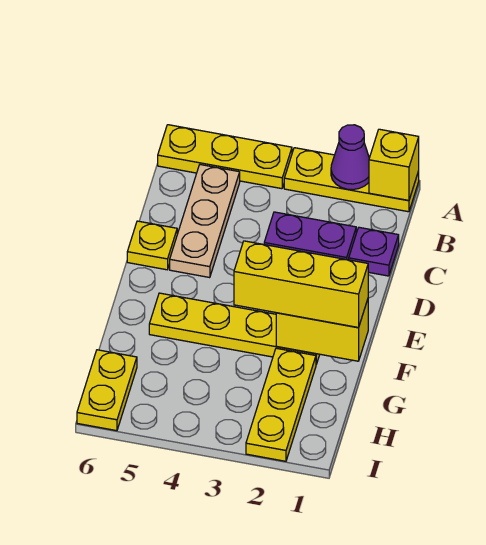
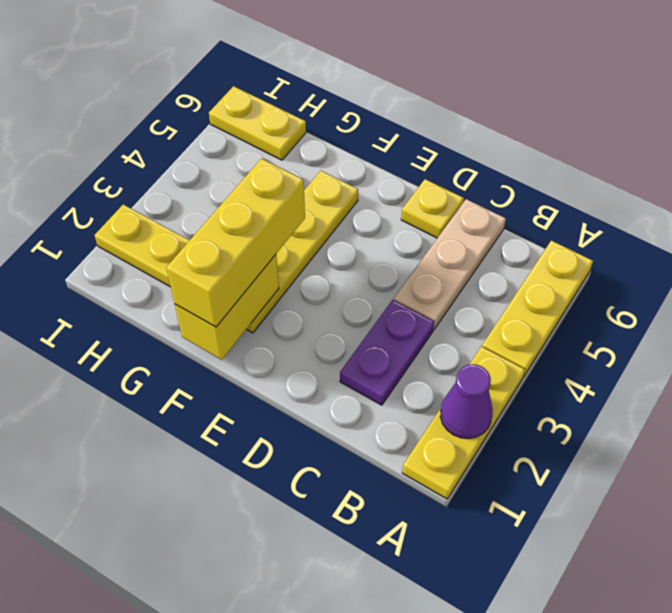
yellow 1x1 brick [369,129,419,200] -> none
tan 1x3 plate [170,165,240,278] -> tan 1x3 plate turned to [394,199,506,330]
purple 1x1 plate [349,227,399,276] -> none

